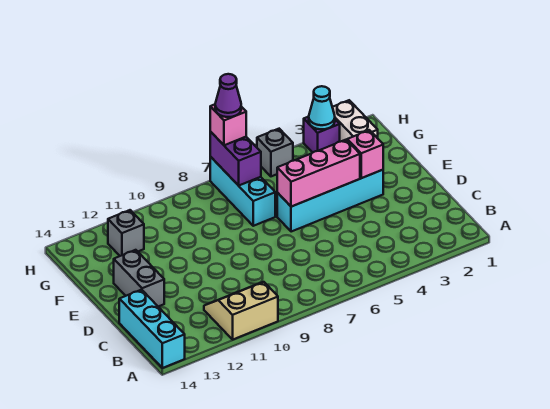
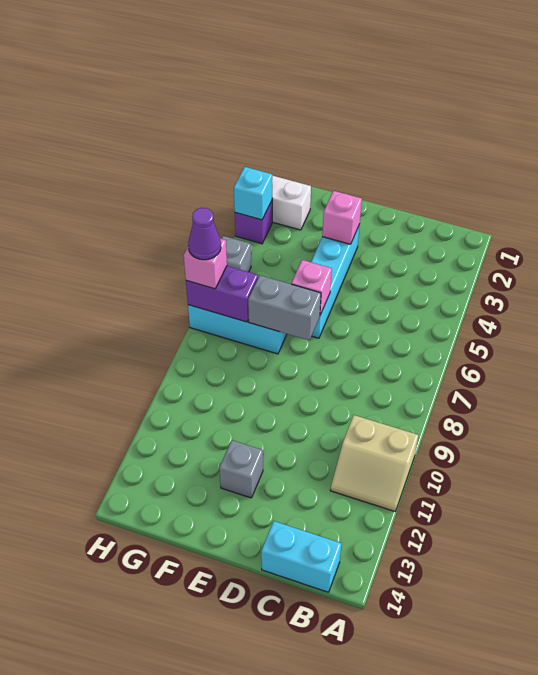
tan 2x2 slope [204,282,278,339] -> tan 2x2 slope turned to [330,415,418,511]
cyan 1x3 brick [119,290,185,368] -> cyan 1x2 brick [261,521,341,592]
grey 1x2 brick [114,250,164,307] -> grey 1x2 brick moved to [248,275,321,340]
pink 1x3 brick [277,140,360,207] -> pink 1x1 brick [291,260,332,315]
grey 1x1 brick [108,210,144,256] -> grey 1x1 brick moved to [219,440,263,498]
cyan 1x1 cone [309,86,335,129] -> cyan 1x1 brick [234,167,272,220]

